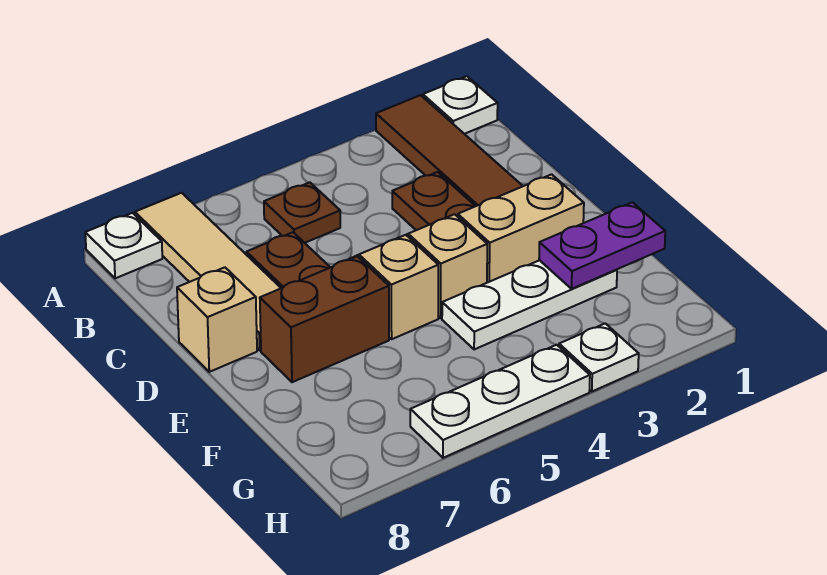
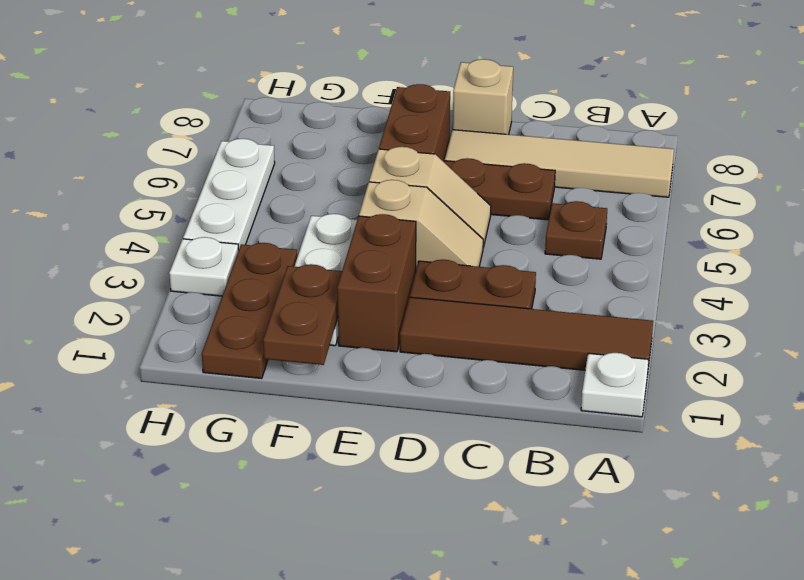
white 1x1 plate [85,213,162,278] -> none
tan 1x2 brick [458,174,584,283] -> brown 1x2 brick [337,214,416,352]
purple 1x2 plate [539,202,665,289] -> brown 1x2 plate [263,264,342,365]
none -> brown 1x3 plate [202,243,297,379]

